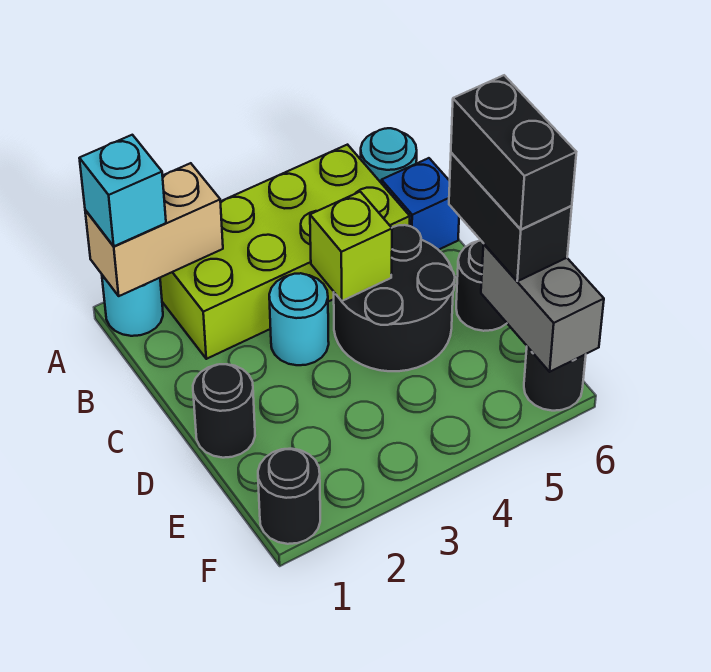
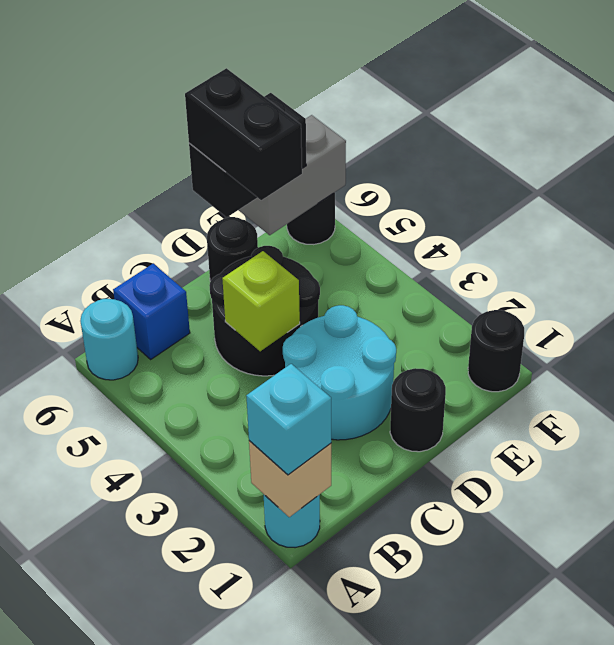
tan 1x2 brick [85,163,223,296] -> tan 1x1 brick [249,441,331,517]
lime 2x4 brick [160,145,410,359] -> none
cyan 1x1 round brick [269,273,329,365] -> cyan 2x2 round brick [283,305,396,440]
black 1x2 brick [451,75,576,229] -> black 1x2 brick turned to [185,68,302,200]

